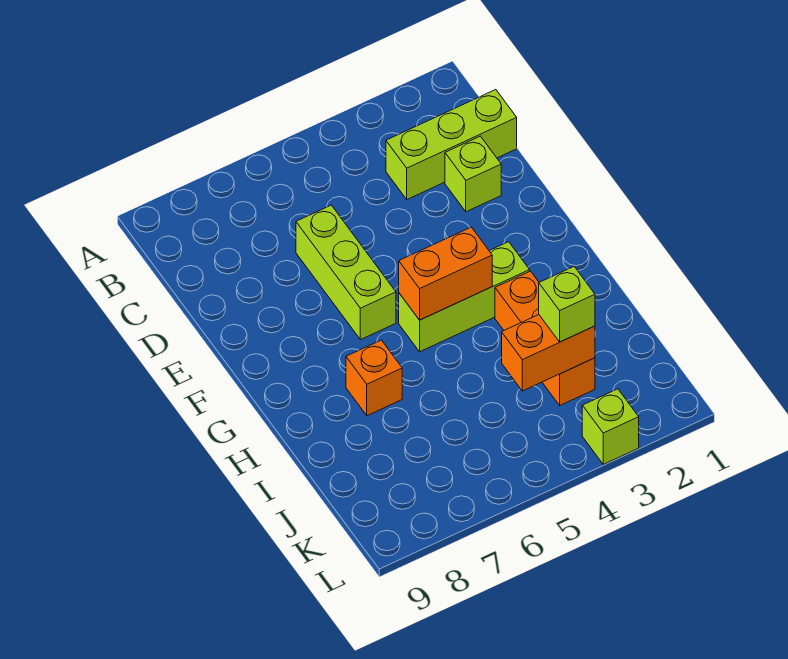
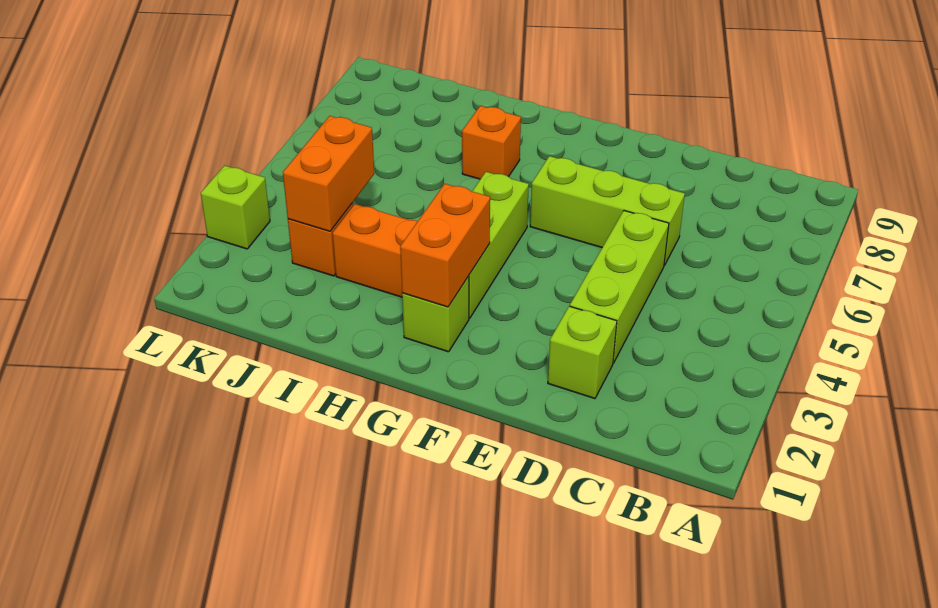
lime 1x3 brick [386,90,517,199] -> lime 1x3 brick moved to [570,211,669,363]
orange 1x2 brick [399,227,492,320] -> orange 1x2 brick moved to [400,184,490,307]
lime 1x1 brick [539,267,595,342] -> lime 1x1 brick moved to [402,276,469,352]

